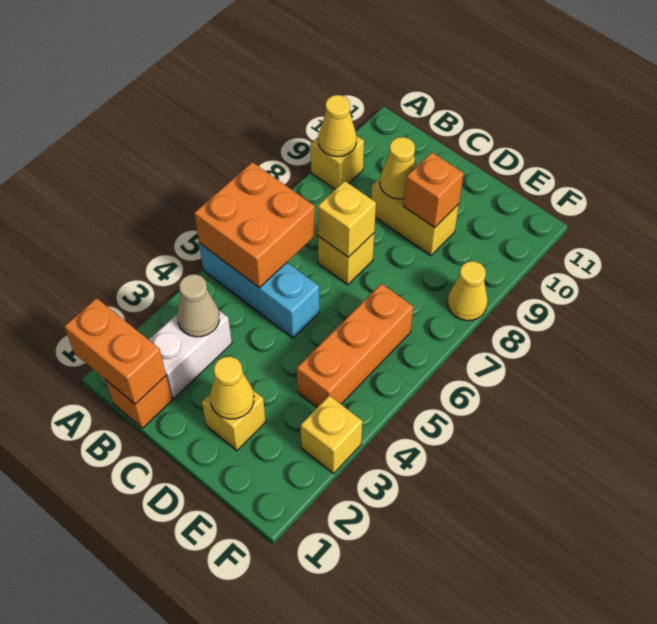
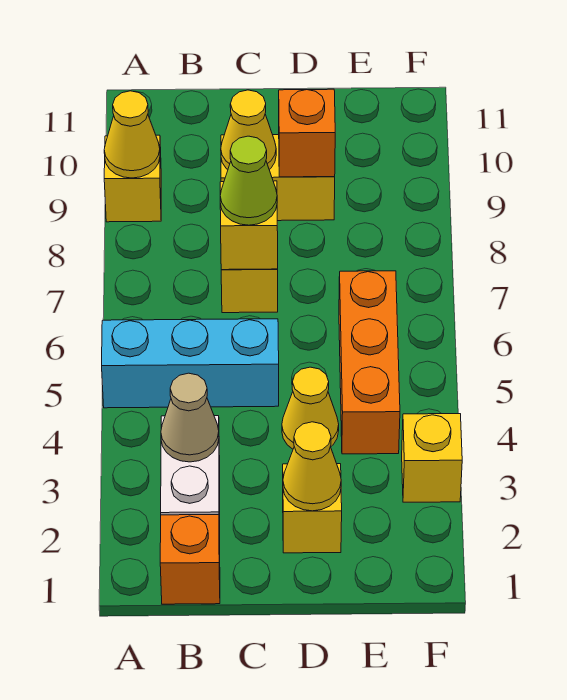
orange 1x2 brick [64,298,166,404] -> none
orange 2x2 brick [194,162,315,288] -> none
none -> lime 1x1 cone [220,136,277,225]
yellow 1x1 cone [447,261,488,321] -> yellow 1x1 cone moved to [282,367,339,449]

